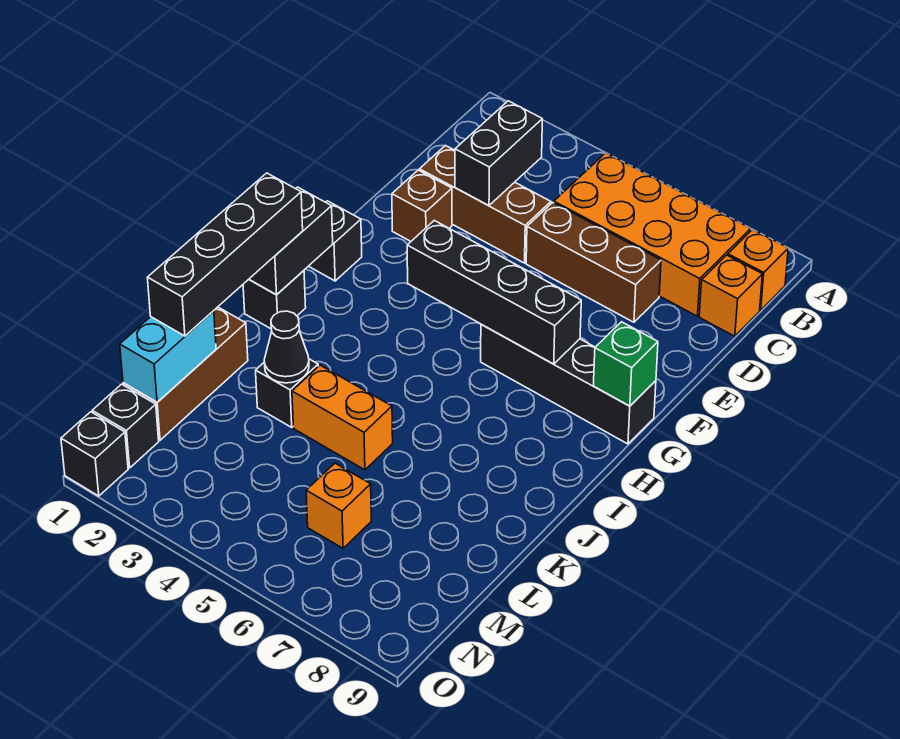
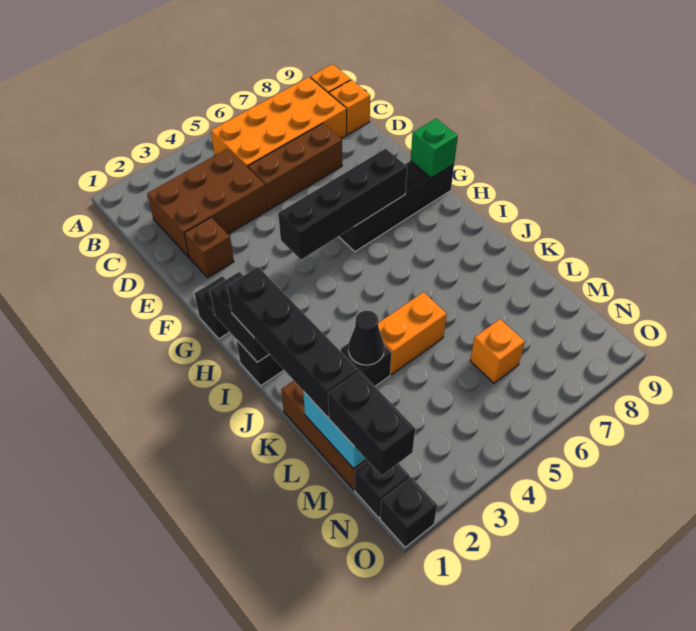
black 1x2 brick [455,101,542,206] -> black 1x2 brick moved to [328,371,415,476]
brown 1x3 brick [419,146,551,263] -> brown 2x3 brick [147,149,268,257]

